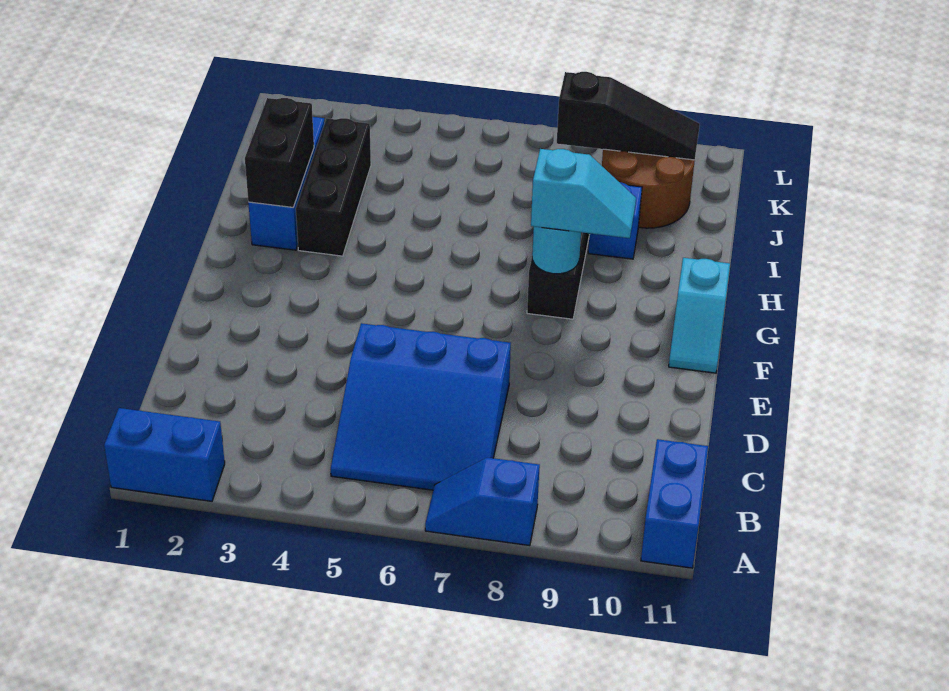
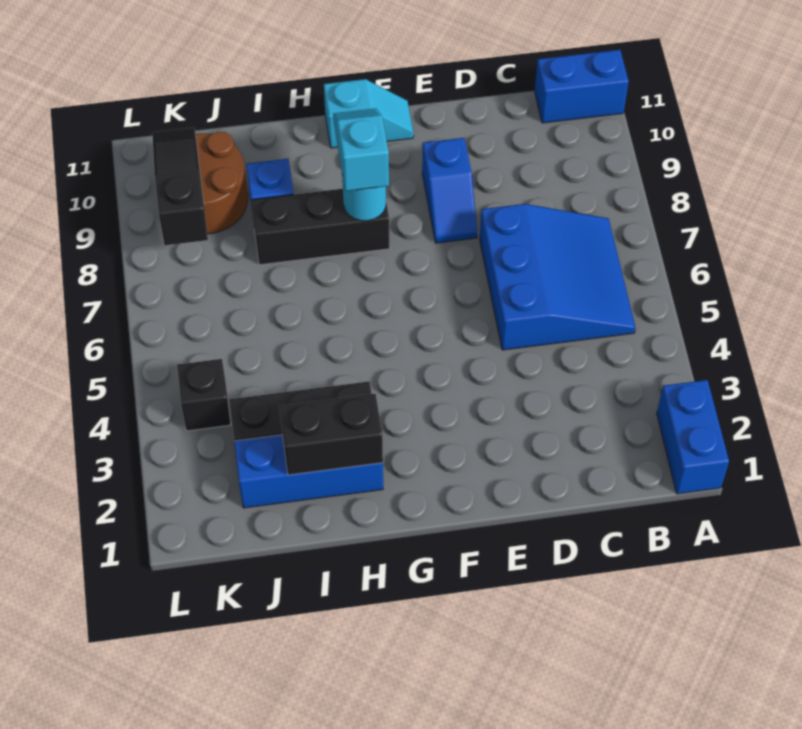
blue 1x2 slope [425,457,540,546] -> blue 1x2 slope moved to [422,138,477,243]
none -> black 1x1 brick [177,359,231,431]

